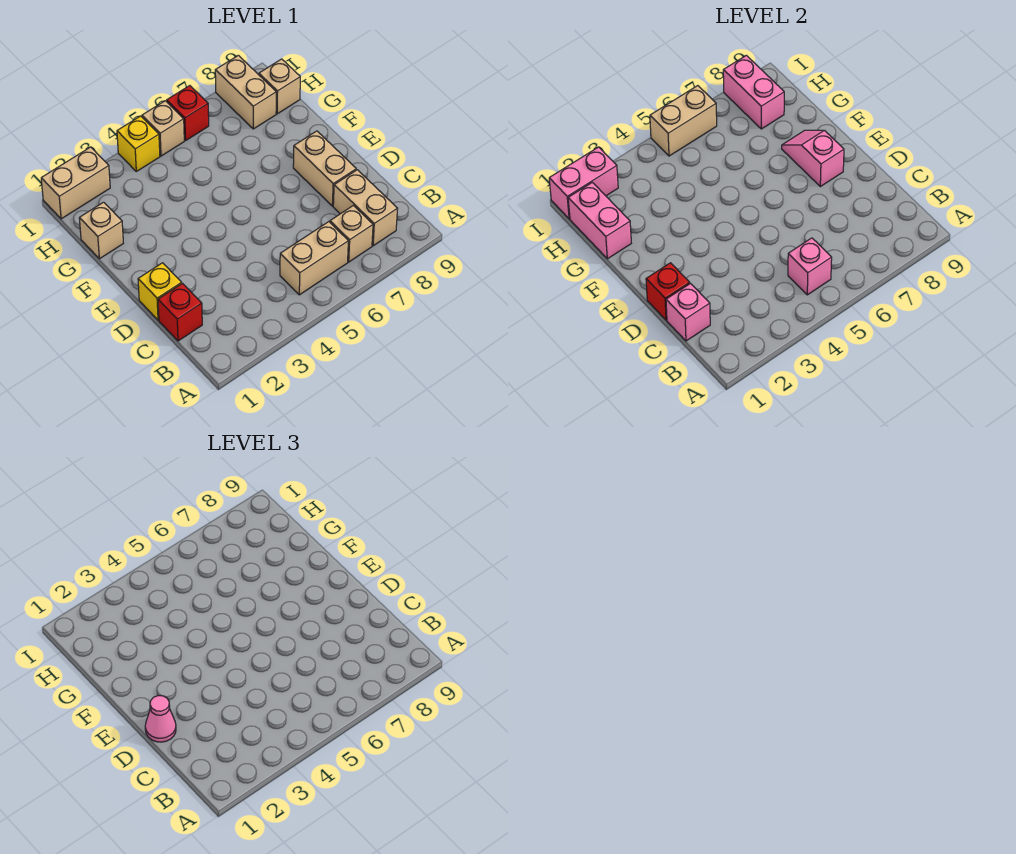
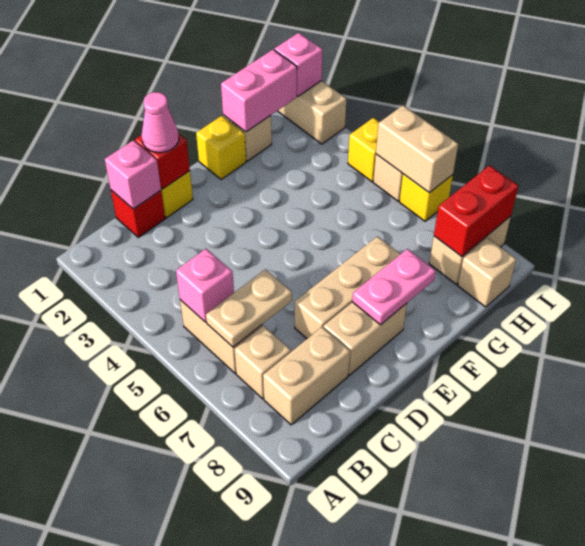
none -> tan 1x2 plate [206,269,292,347]
none -> tan 1x3 brick [295,236,400,339]
pink 1x2 slope [782,130,844,187] -> pink 1x2 plate [352,249,436,325]
none -> yellow 1x1 brick [196,116,246,179]
pink 1x2 brick [723,55,784,129] -> red 1x2 brick [434,165,518,257]
pink 1x2 brick [549,147,618,219] -> pink 1x1 brick [274,33,323,96]
red 1x1 brick [167,86,209,140] -> yellow 1x1 brick [400,174,453,221]

